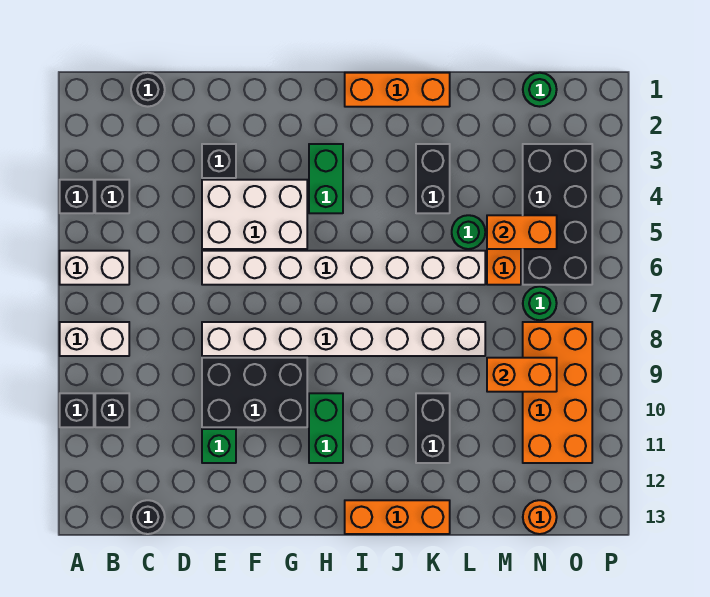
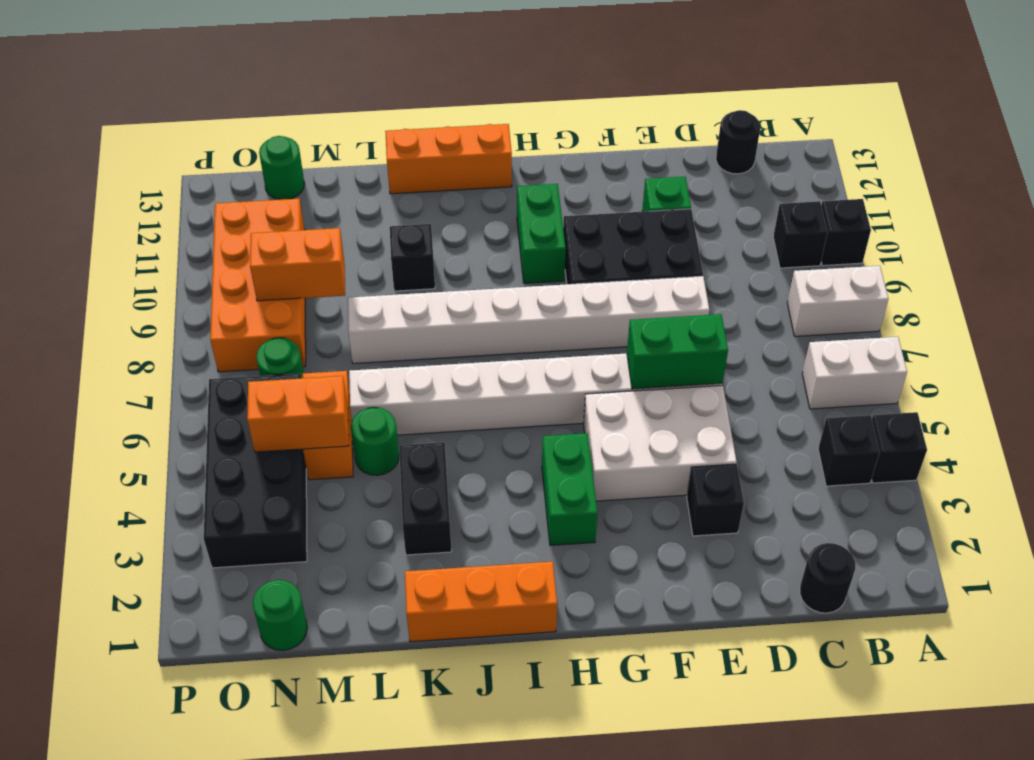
none -> green 1x2 brick [627,314,728,389]
black 1x2 brick [416,393,450,463] -> black 1x1 brick [390,224,435,291]
orange 1x1 round brick [523,500,557,534] -> green 1x1 round brick [259,136,304,200]

